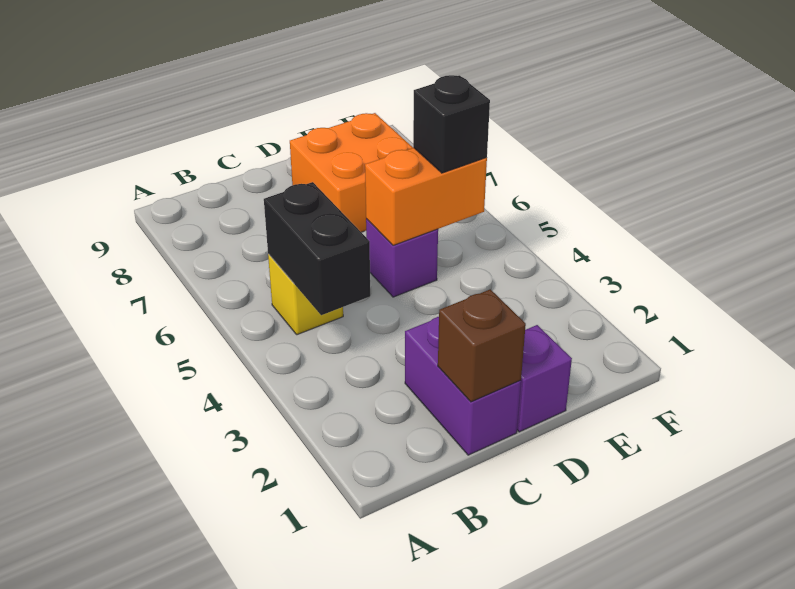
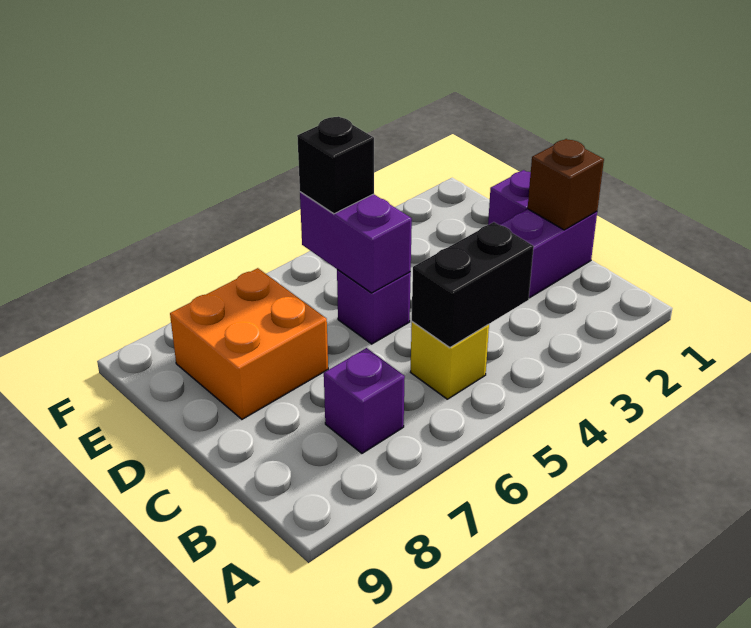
none -> purple 1x1 brick [324,348,405,453]
orange 1x2 brick [365,148,487,245] -> purple 1x2 brick [300,192,412,293]

